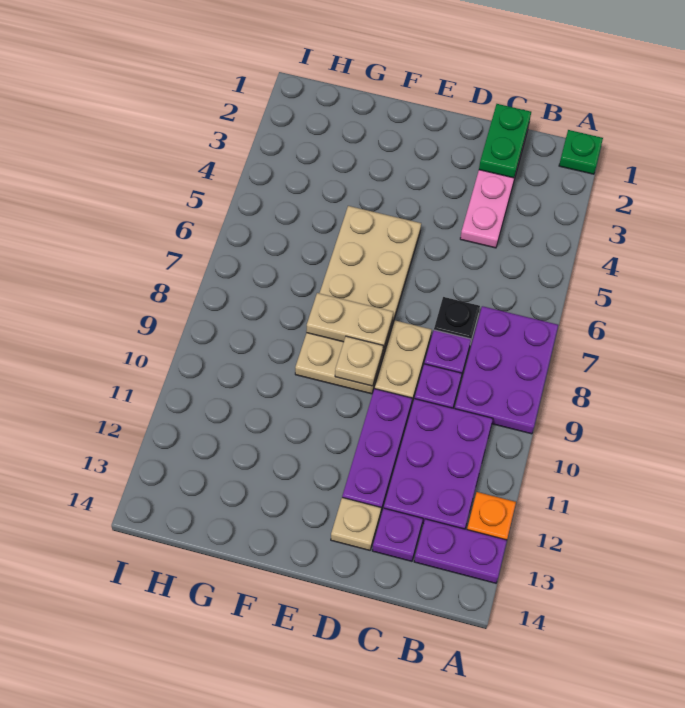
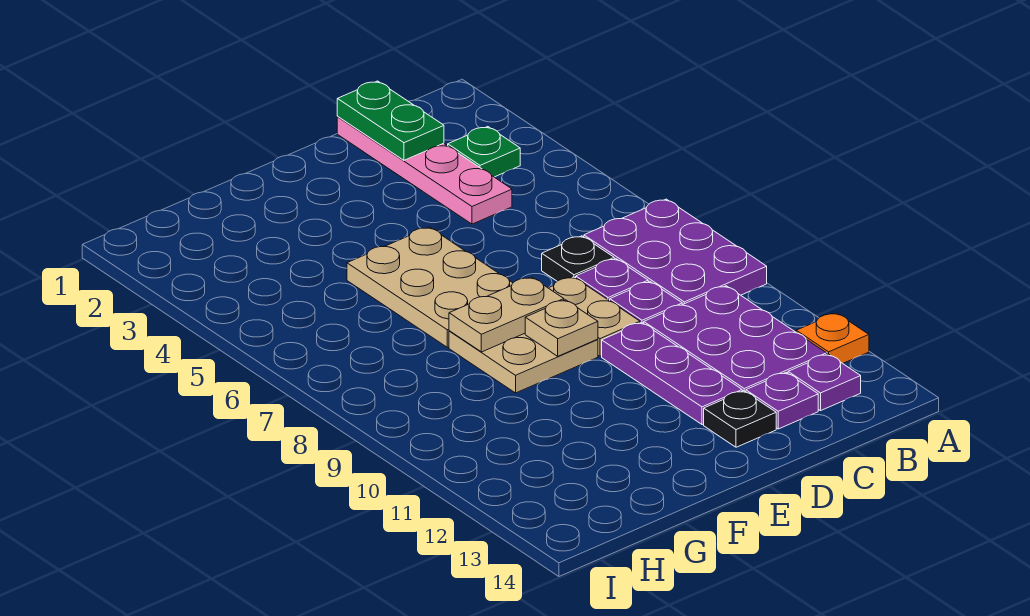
green 1x1 plate [559,130,603,174] -> green 1x1 plate moved to [448,127,520,177]
purple 1x2 plate [414,519,507,583] -> purple 1x1 plate [788,354,861,411]
tan 1x1 plate [331,498,381,550] -> black 1x1 plate [704,391,776,447]

